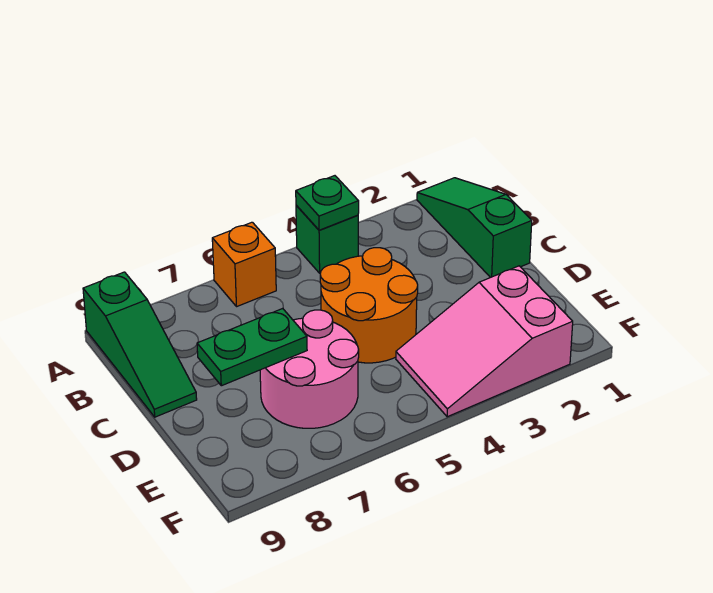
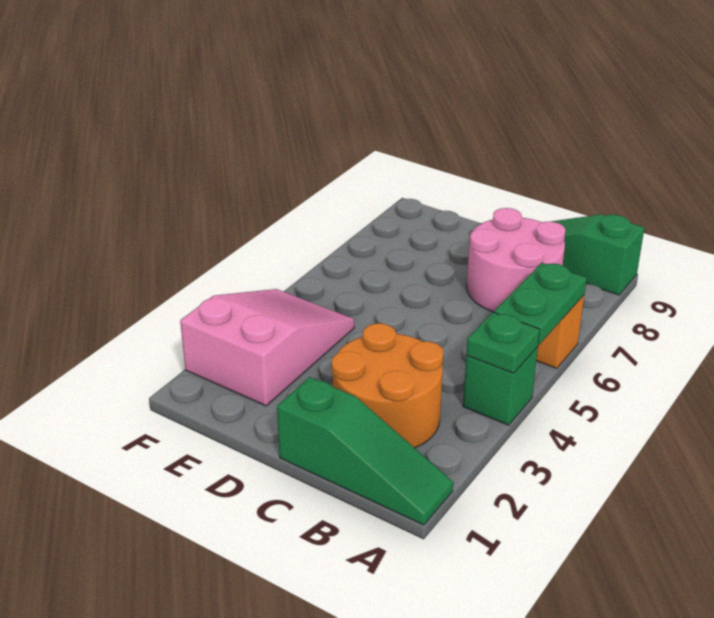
orange 2x2 round brick [320,248,418,363] -> orange 2x2 round brick moved to [332,323,443,448]
pink 2x2 round brick [260,310,359,428] -> pink 2x2 round brick moved to [467,208,565,312]
green 1x2 plate [197,309,307,386] -> green 1x2 plate moved to [494,263,587,345]

